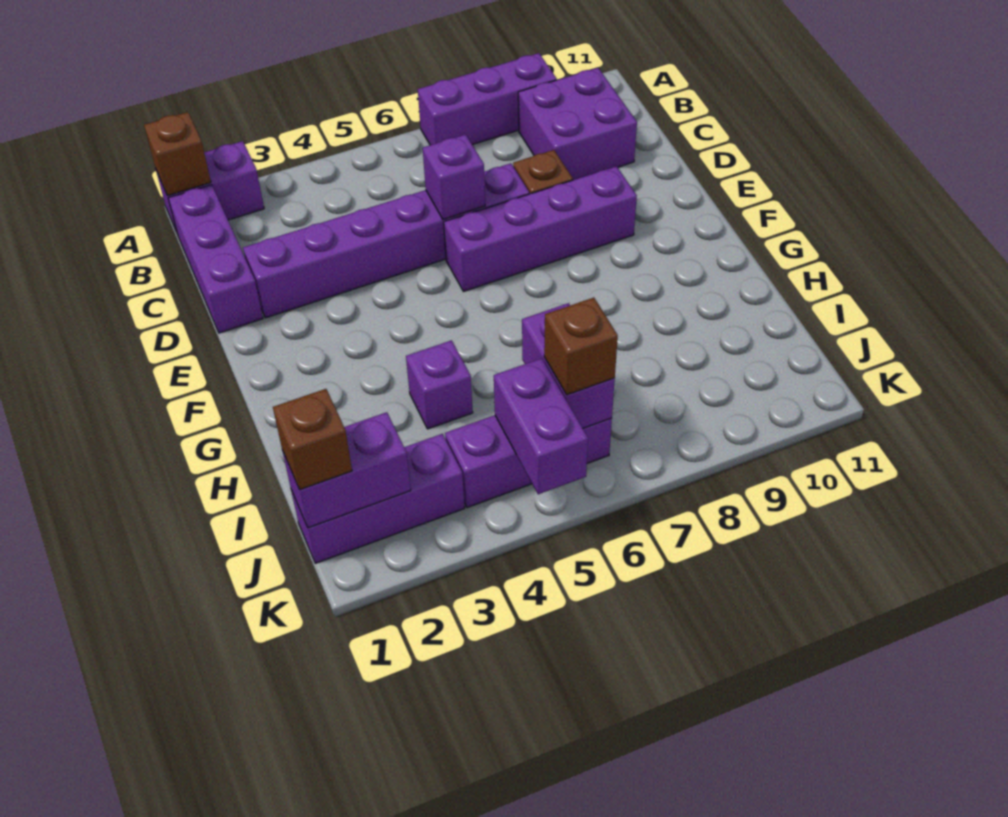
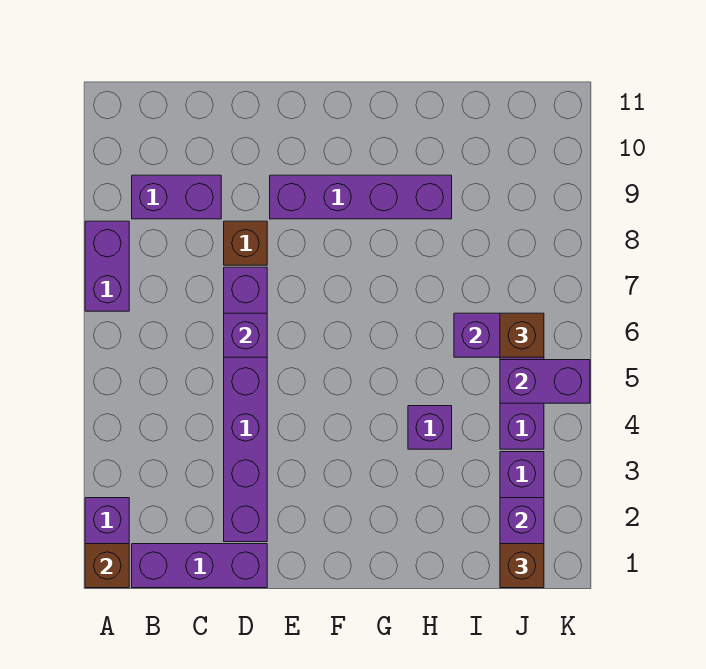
purple 1x3 brick [418,53,557,145] -> purple 1x2 brick [85,221,129,311]
purple 2x2 brick [518,68,637,180] -> purple 1x2 brick [132,175,221,219]
purple 1x4 brick [444,166,637,292] -> purple 1x4 brick turned to [270,175,452,219]

